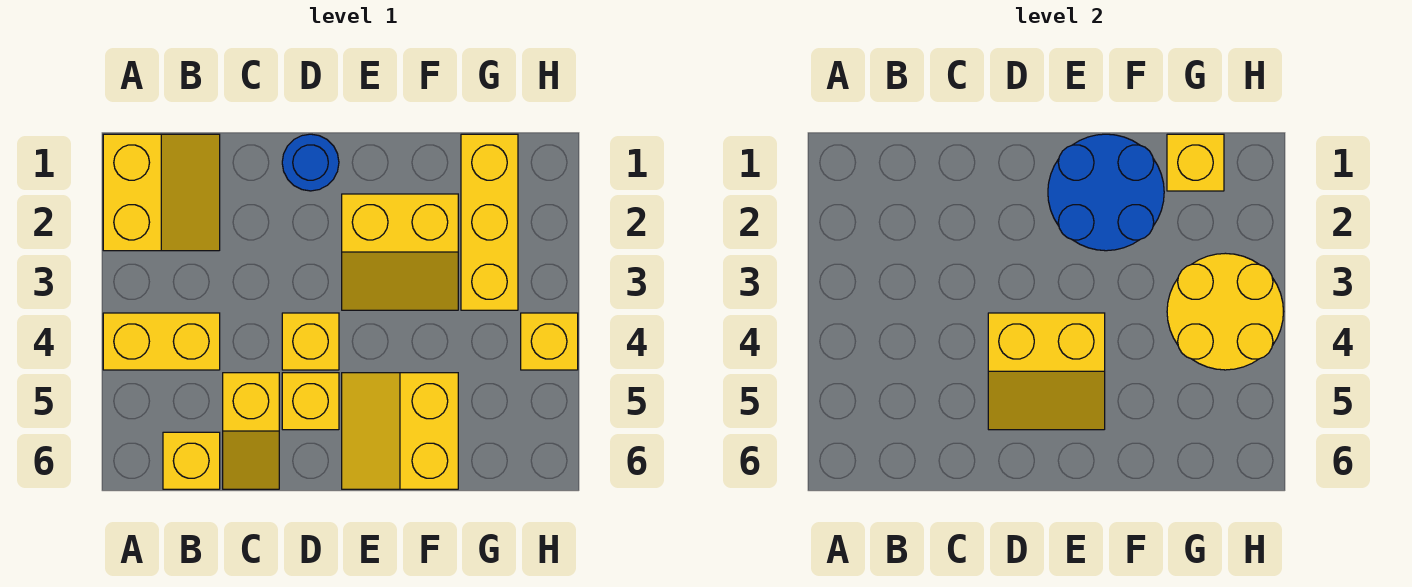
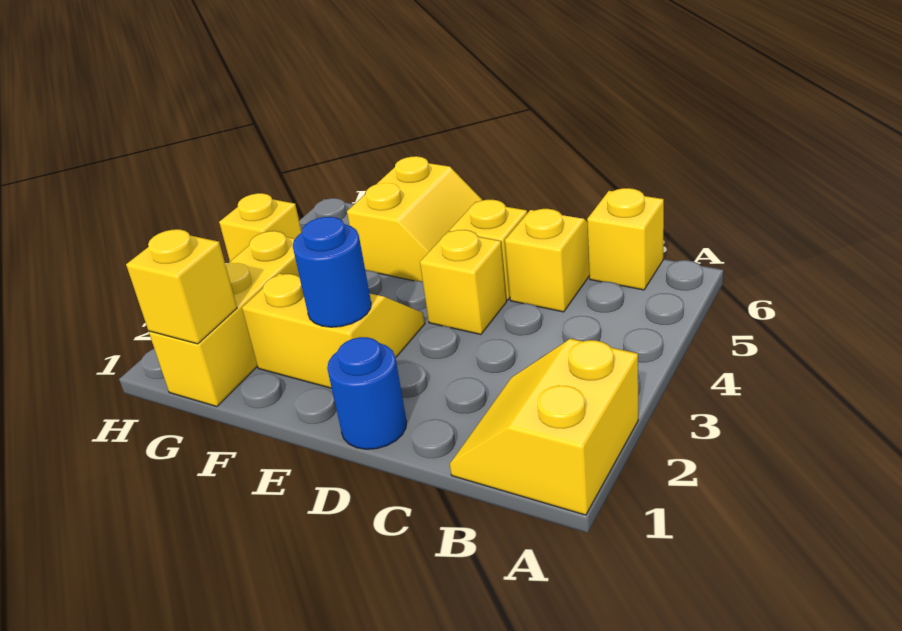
yellow 1x2 brick [103,313,220,370] -> none
yellow 2x2 slope [988,313,1105,430] -> none
blue 2x2 round brick [1048,134,1164,251] -> blue 1x1 round brick [293,217,371,327]
yellow 2x2 round brick [1167,253,1284,370] -> none

